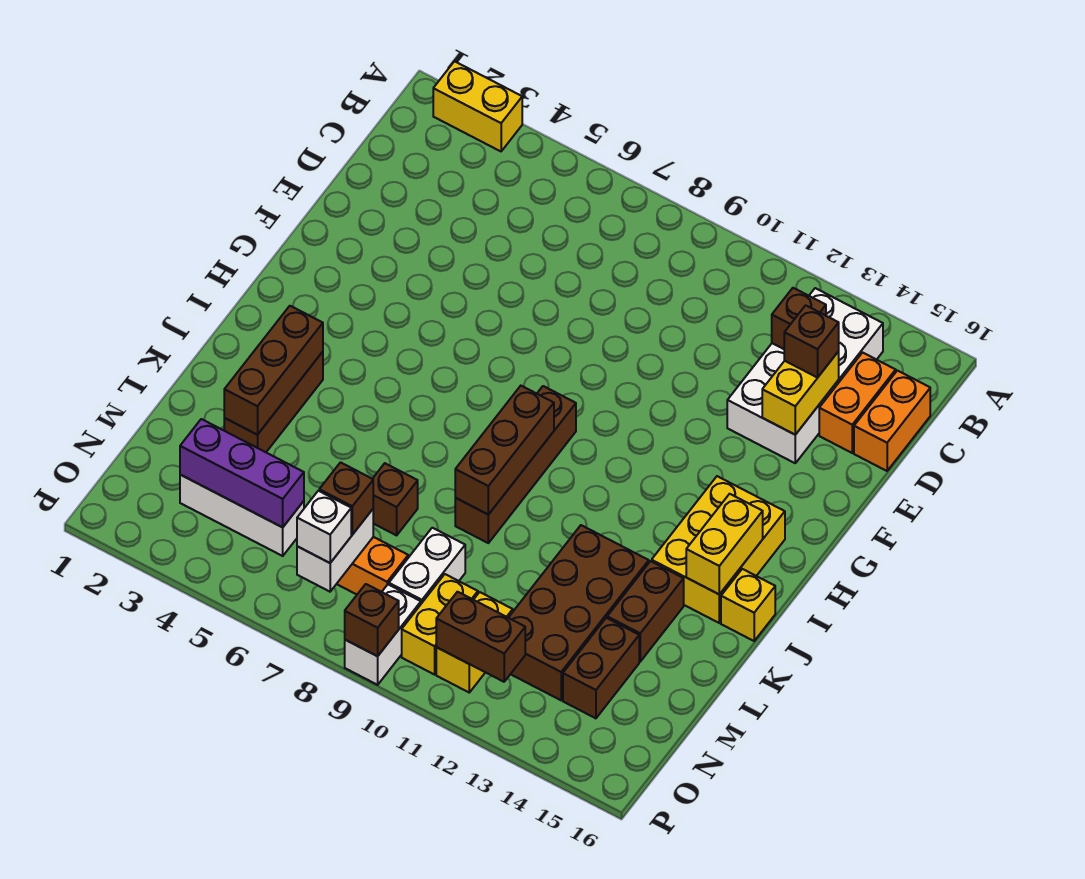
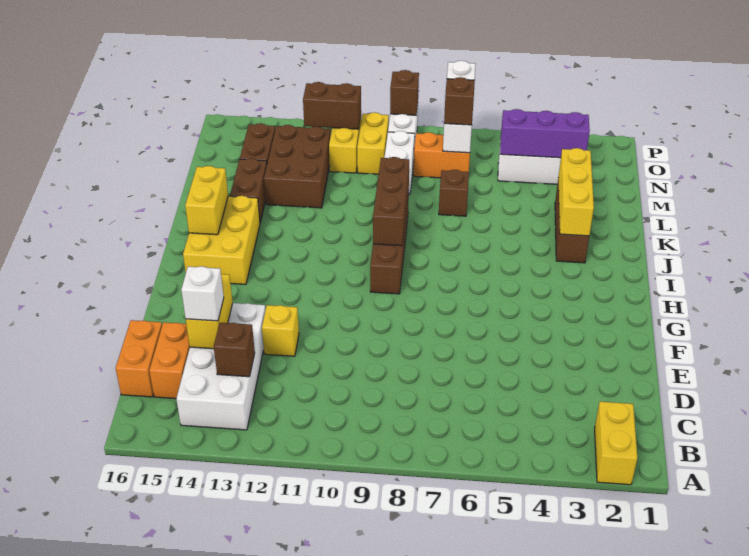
yellow 1x2 brick [433,61,522,151] -> yellow 1x2 brick turned to [595,402,637,485]
brown 1x1 brick [784,305,839,378] -> white 1x1 brick [181,266,224,321]
brown 1x3 brick [224,306,323,435] -> yellow 1x3 brick [558,148,594,236]
yellow 1x1 brick [721,569,775,641] -> yellow 1x1 brick moved to [262,305,299,356]
brown 2x4 brick [508,525,649,700] -> brown 2x3 brick [264,125,331,208]

